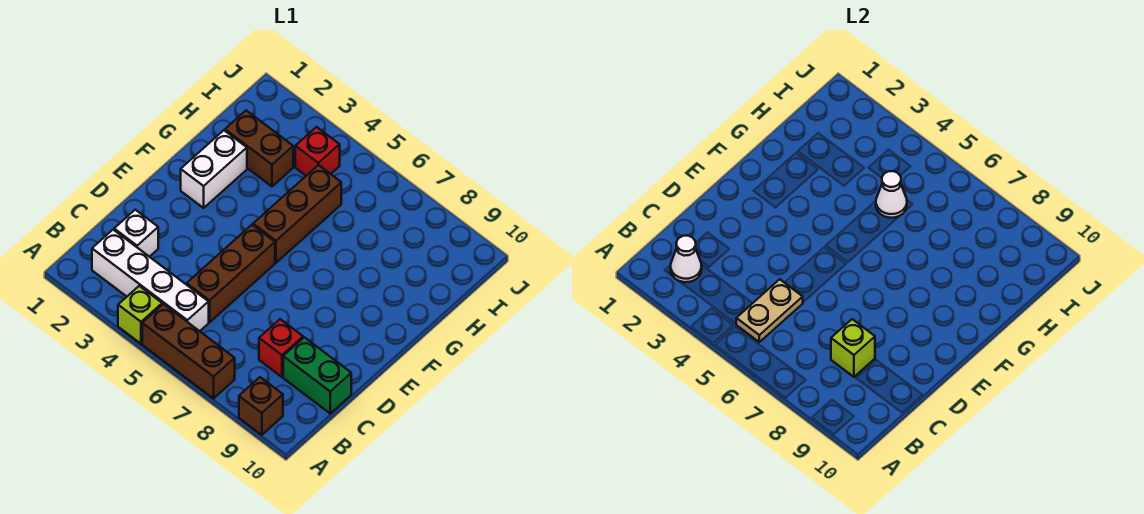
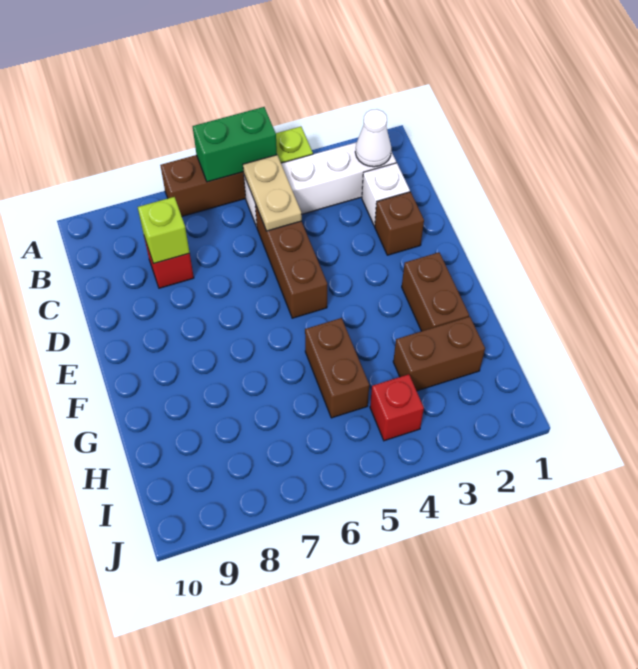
brown 1x1 brick [239,377,283,435] -> brown 1x1 brick moved to [375,192,424,255]
green 1x2 brick [283,337,351,413] -> green 1x2 brick moved to [193,107,277,182]
white 1x2 brick [181,130,247,208] -> brown 1x2 brick [402,252,469,331]
brown 1x3 brick [253,165,341,263] -> brown 1x2 brick [305,318,369,418]
white 1x1 cone [876,171,907,218] -> none

